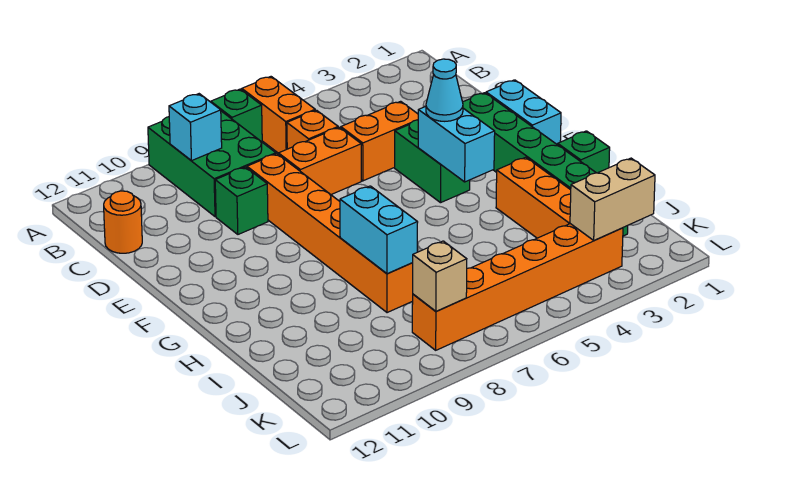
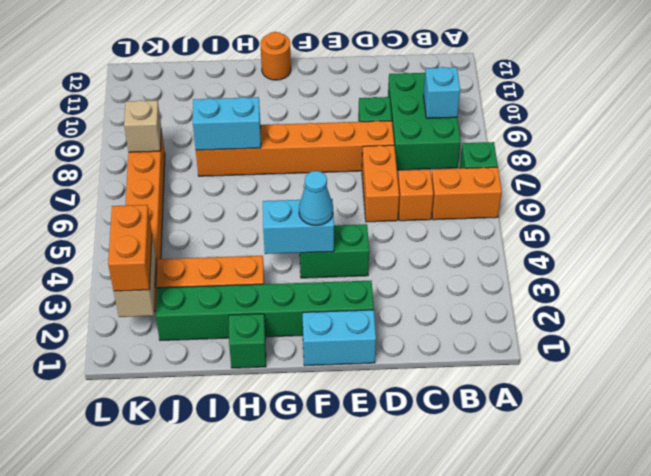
green 2x3 brick [148,111,276,217] -> green 2x3 brick turned to [388,73,461,170]
orange 1x1 round brick [104,191,142,253] -> orange 1x1 round brick moved to [260,32,291,80]
orange 1x2 brick [341,101,418,181] -> orange 1x2 brick moved to [108,205,152,291]

